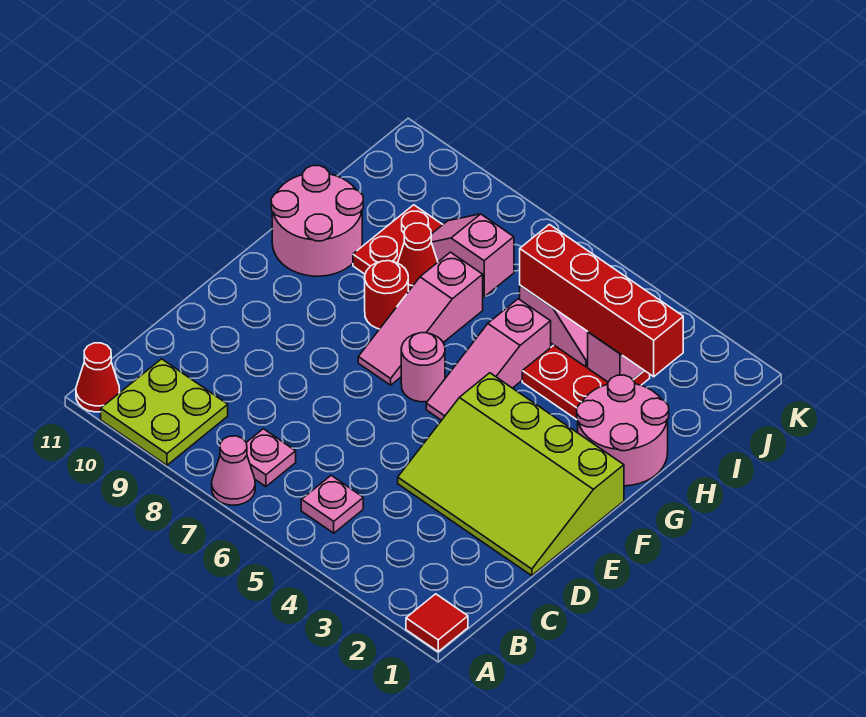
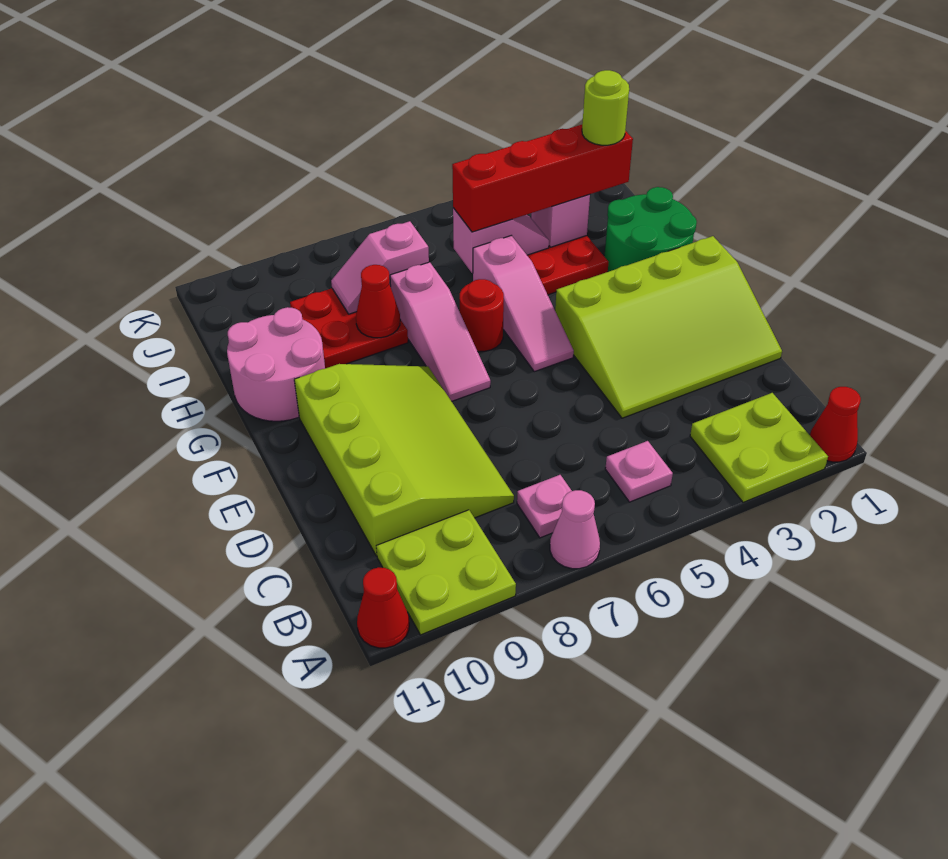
red 1x1 tile [406,594,468,651] -> red 1x1 cone [810,387,861,462]
none -> lime 2x2 plate [690,393,828,502]
none -> lime 3x4 slope [294,364,514,556]
pink 1x1 round brick [401,333,445,402] -> none
pink 2x2 round brick [577,375,669,486] -> green 2x2 round brick [604,187,697,272]
red 1x1 round brick [365,261,408,329] -> red 1x1 round brick moved to [459,279,504,351]
none -> lime 1x1 round brick [582,70,629,145]

